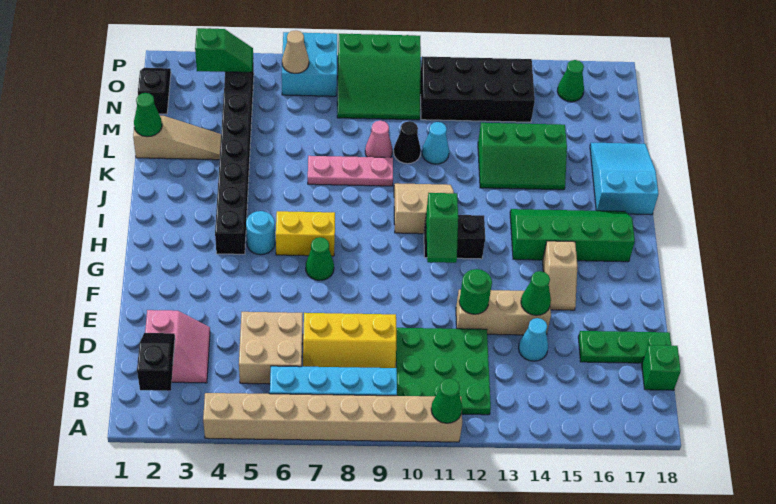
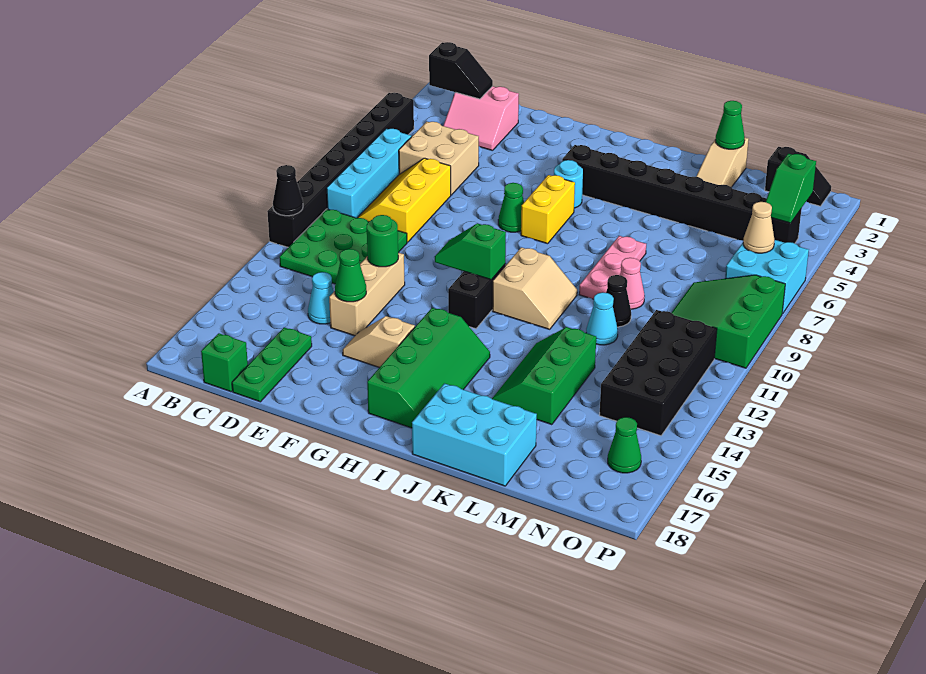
tan 1x8 brick [203,393,462,442] -> black 1x8 brick [267,93,414,247]
green 1x1 cone [431,379,462,423] -> black 1x1 cone [273,165,303,216]
cyan 2x3 slope [590,143,659,215] -> cyan 2x3 brick [412,383,537,486]

